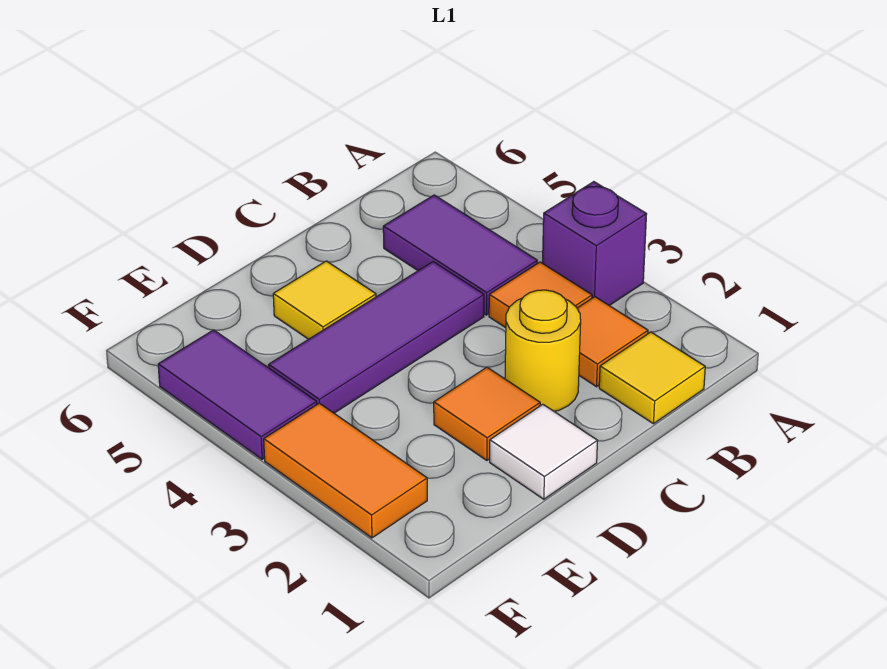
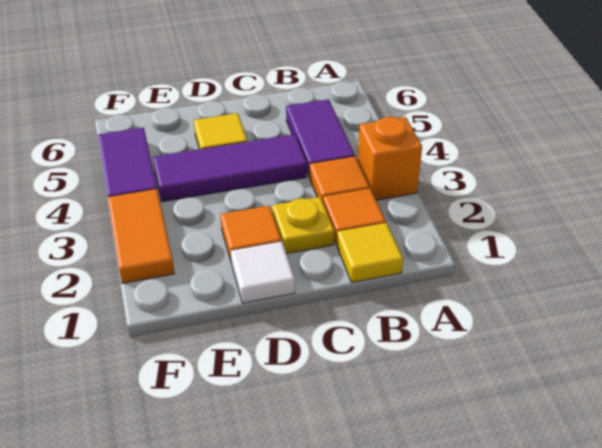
purple 1x1 brick [543,182,647,306] -> orange 1x1 brick [358,117,422,200]
yellow 1x1 round brick [505,290,581,411] -> yellow 1x1 plate [272,197,334,254]

